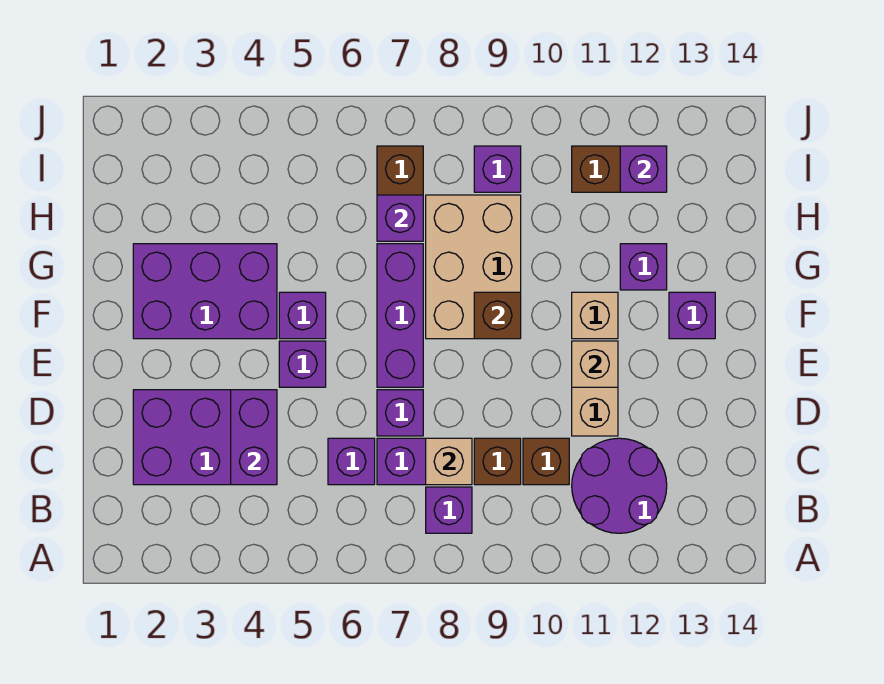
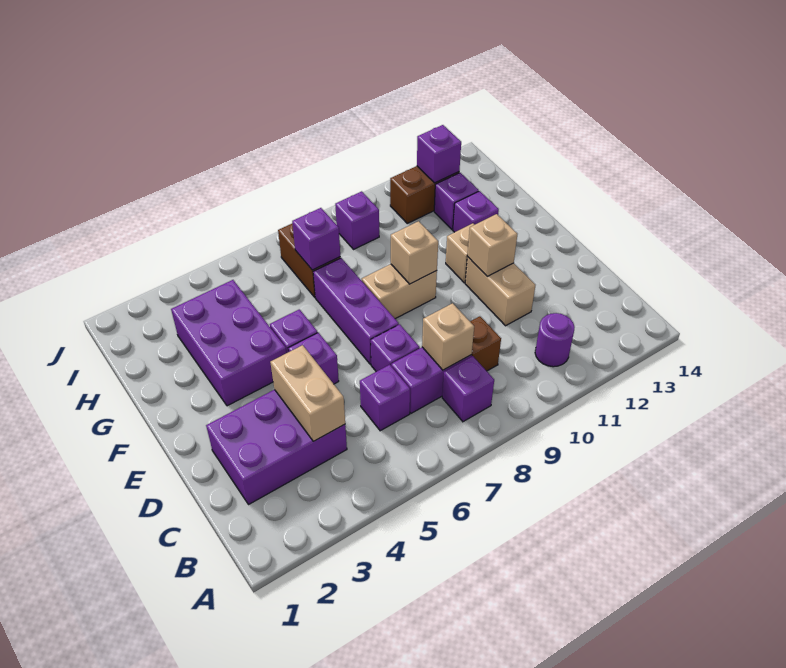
purple 2x2 round brick [572,438,667,533] -> purple 1x1 round brick [535,313,575,367]
purple 1x2 brick [231,390,277,485] -> tan 1x2 brick [270,345,345,441]
brown 1x1 brick [523,438,569,485] -> none
purple 2x3 brick [133,244,277,339] -> purple 2x3 brick turned to [171,280,286,406]
tan 2x3 brick [426,195,521,339] -> tan 1x2 brick [362,264,437,319]
brown 1x1 brick [474,292,521,339] -> tan 1x1 brick [391,221,438,284]
purple 1x1 brick [669,292,715,339] -> purple 1x1 brick moved to [434,173,479,230]

